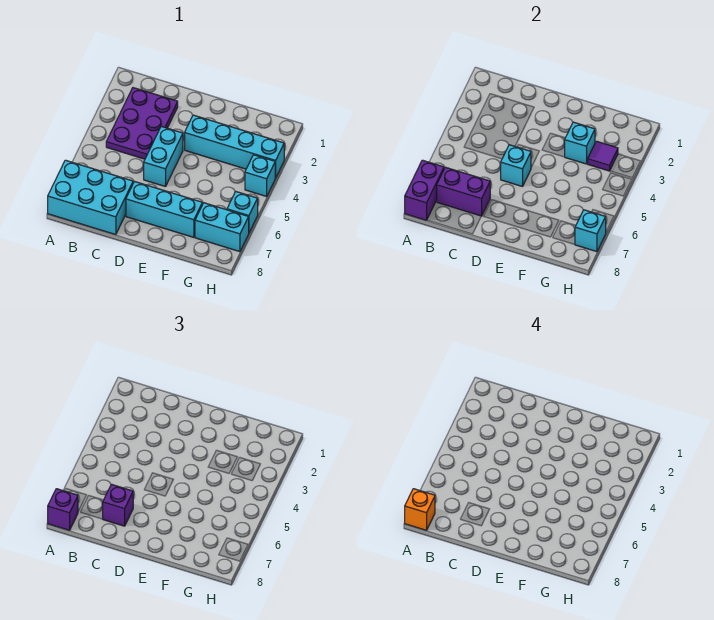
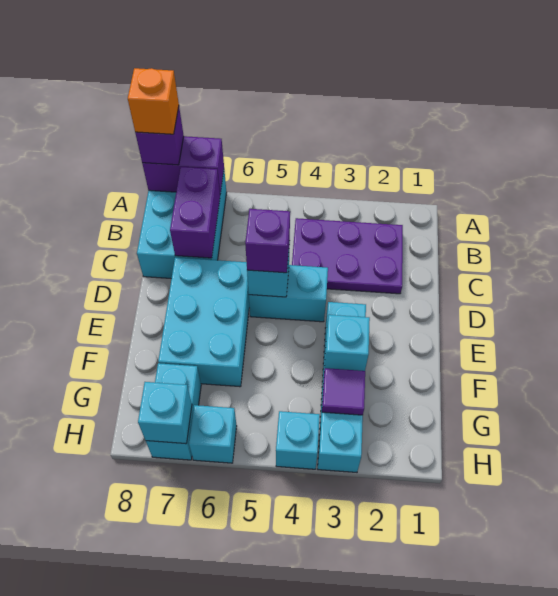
purple 1x1 brick [103,484,133,526] -> purple 1x1 brick moved to [245,209,290,273]
cyan 1x3 brick [126,182,202,237] -> cyan 2x3 brick [158,258,249,387]

